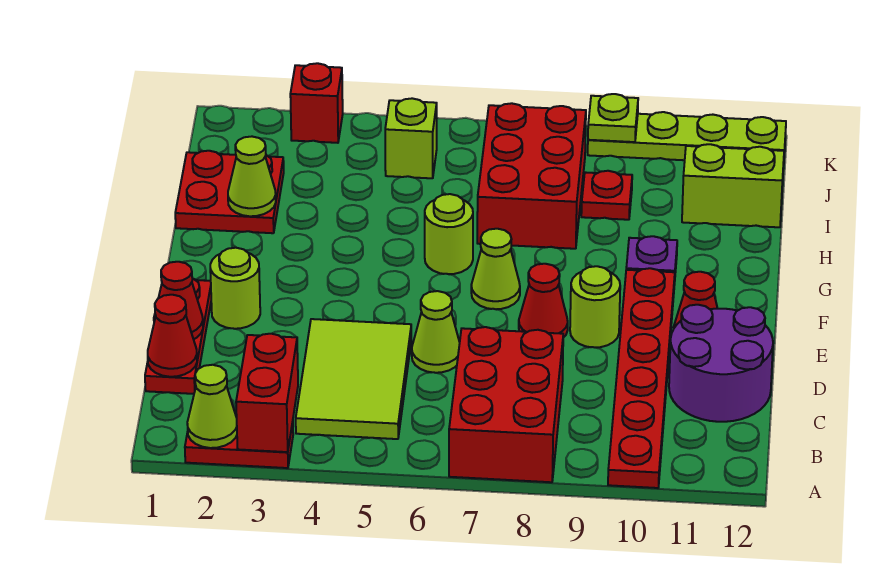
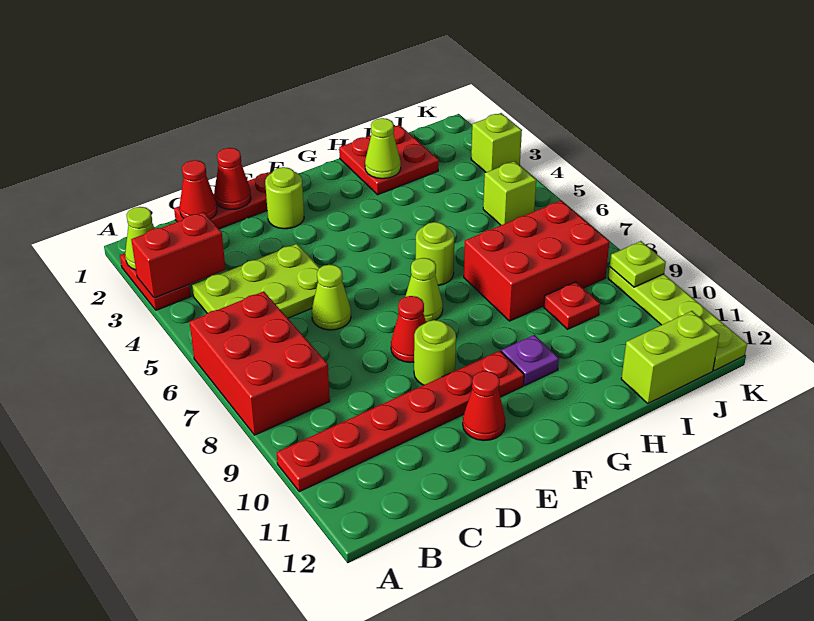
red 2x3 brick [449,327,563,482] -> red 2x3 brick turned to [190,291,330,435]
lime 2x3 tile [296,319,411,439] -> lime 2x3 plate [192,244,319,318]
purple 2x2 round brick [669,305,773,422] -> none
lime 1x2 brick [682,144,784,227] -> lime 1x2 brick turned to [621,311,719,404]
red 1x1 brick [290,63,343,143] -> lime 1x1 brick [471,113,522,172]

